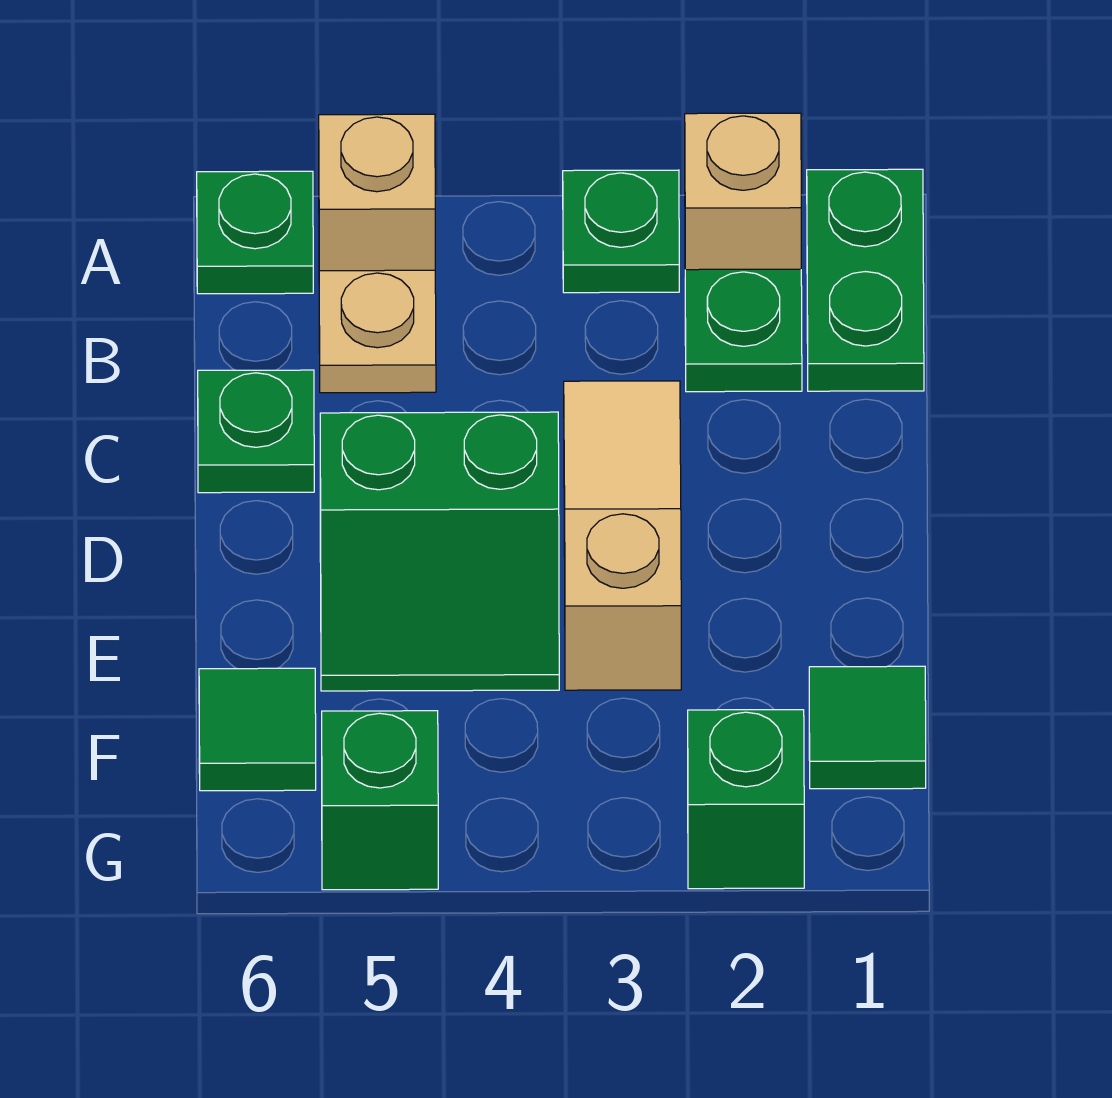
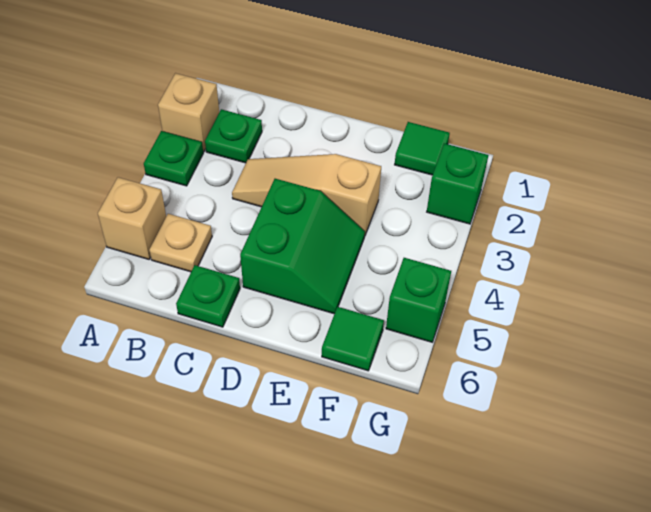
green 1x2 plate [807,169,924,391] -> none
green 1x1 plate [197,171,313,294] -> none

